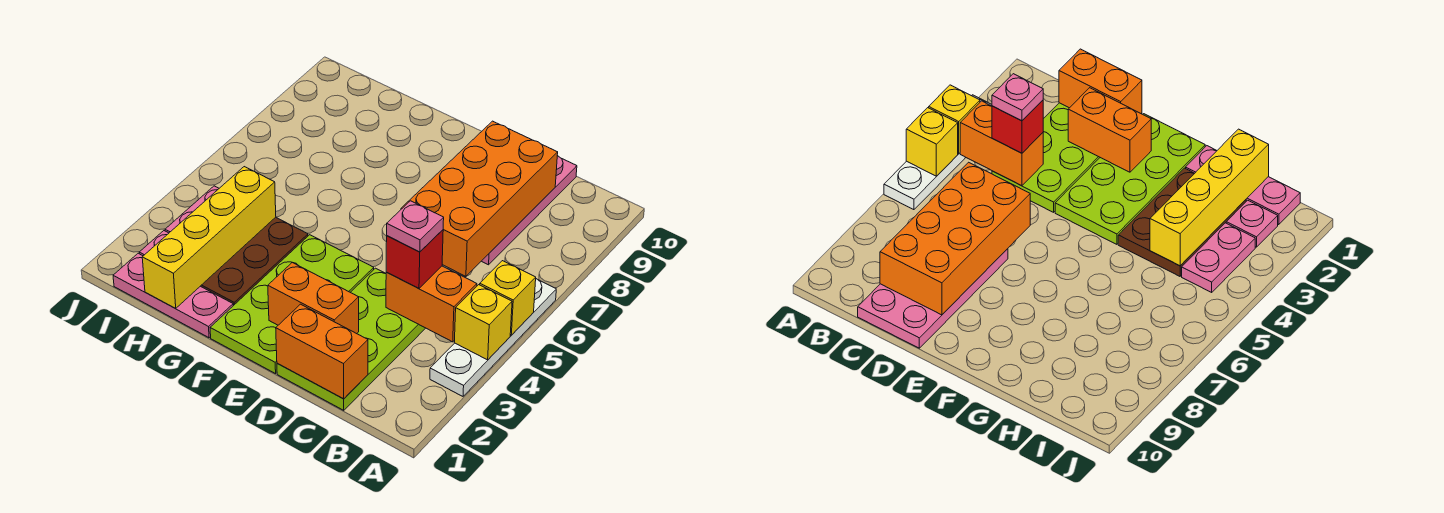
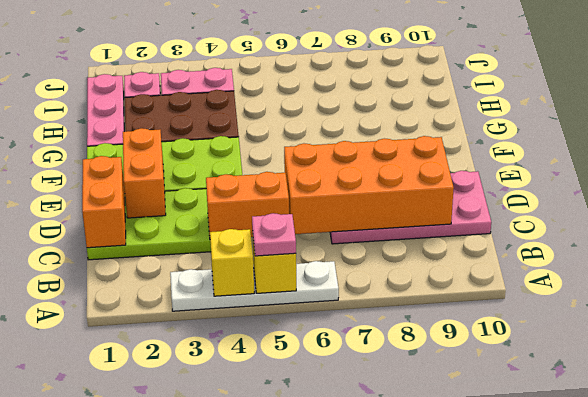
orange 1x2 brick [386,266,477,342] -> orange 1x2 brick turned to [206,172,289,237]
red 1x1 brick [386,230,443,288] -> none
pink 1x1 plate [387,201,444,252] -> pink 1x1 plate moved to [252,213,296,256]
yellow 1x4 brick [142,167,276,308] -> none

